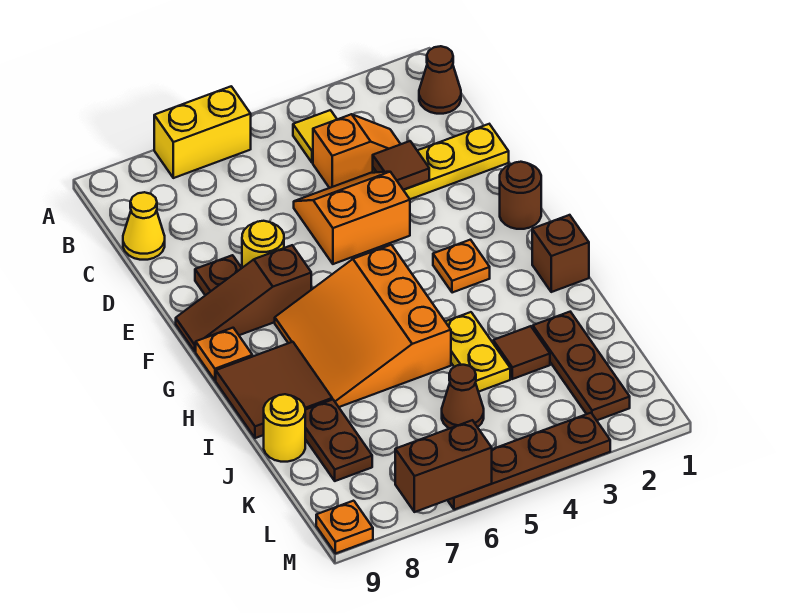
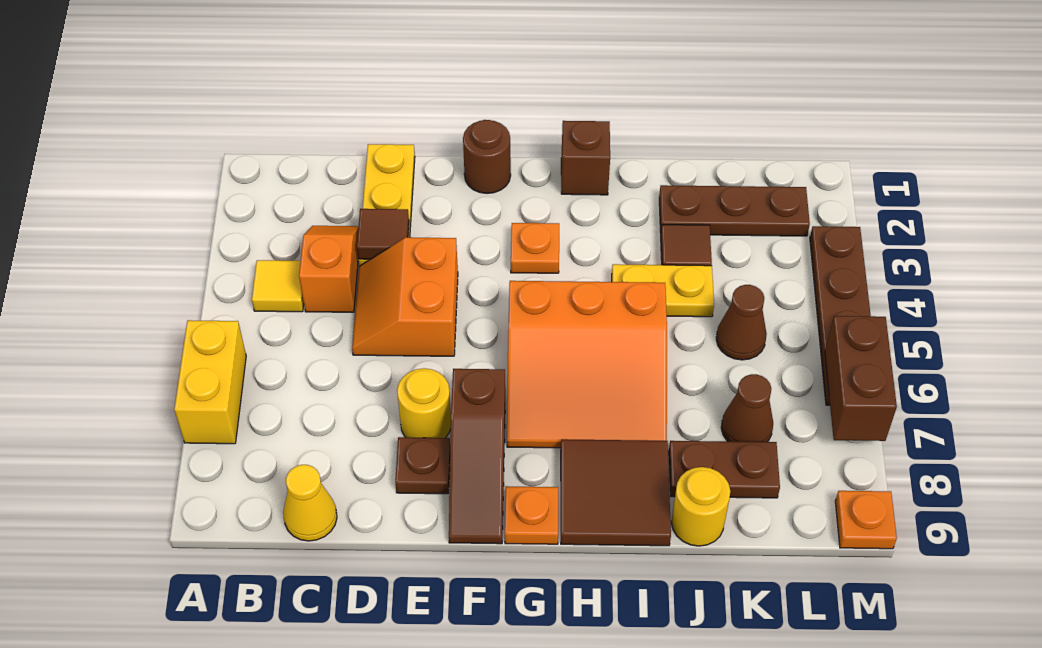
brown 1x1 cone [419,46,461,114] -> brown 1x1 cone moved to [721,374,773,442]

